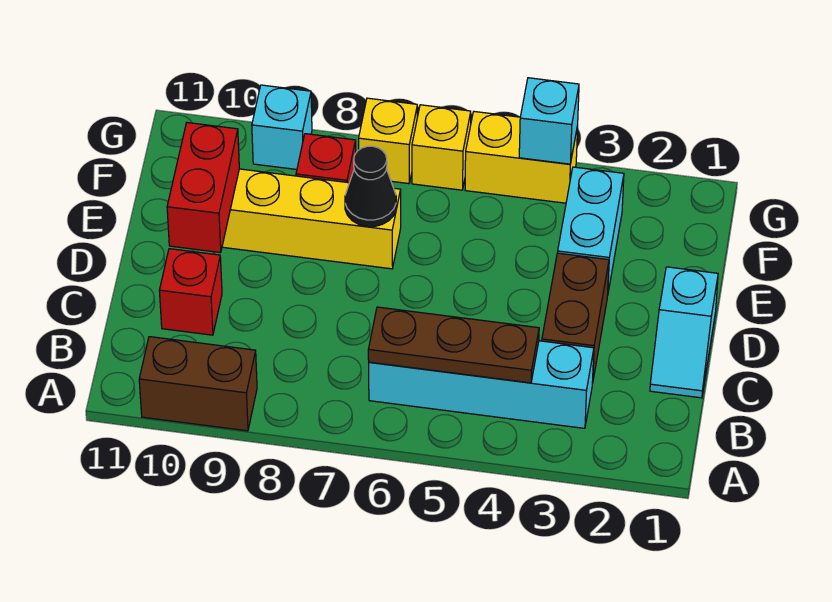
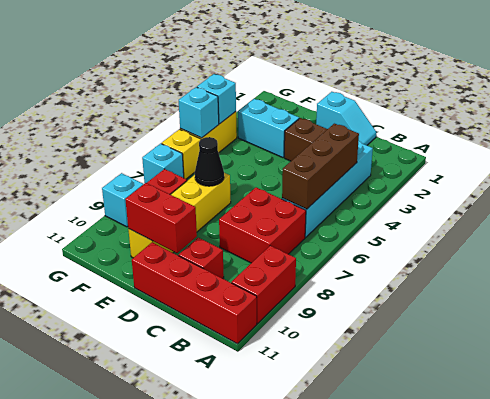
brown 1x2 brick [139,337,257,431] -> red 1x2 brick [231,246,296,323]
none -> red 1x4 brick [132,242,257,344]
brown 1x3 plate [368,307,539,383] -> brown 1x3 brick [282,124,359,209]
none -> red 2x2 brick [219,187,306,263]
none -> cyan 1x1 brick [179,87,219,138]
yellow 1x1 brick [359,98,417,184] -> cyan 1x1 brick [142,143,184,183]

